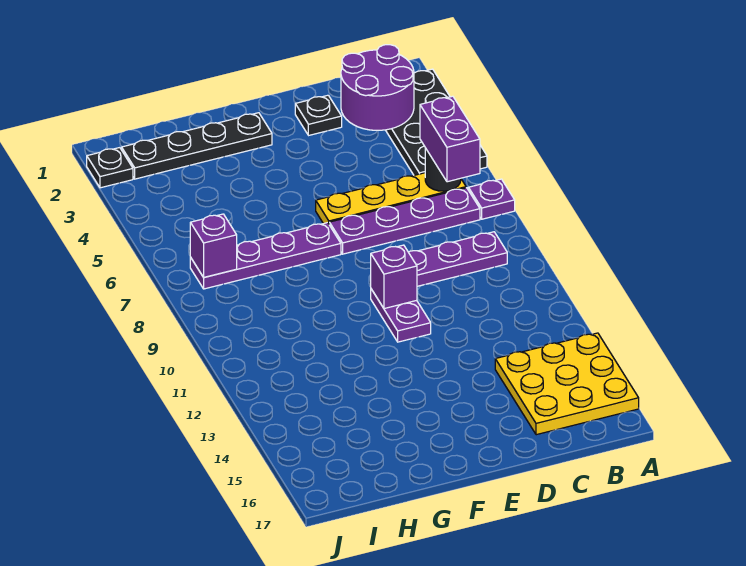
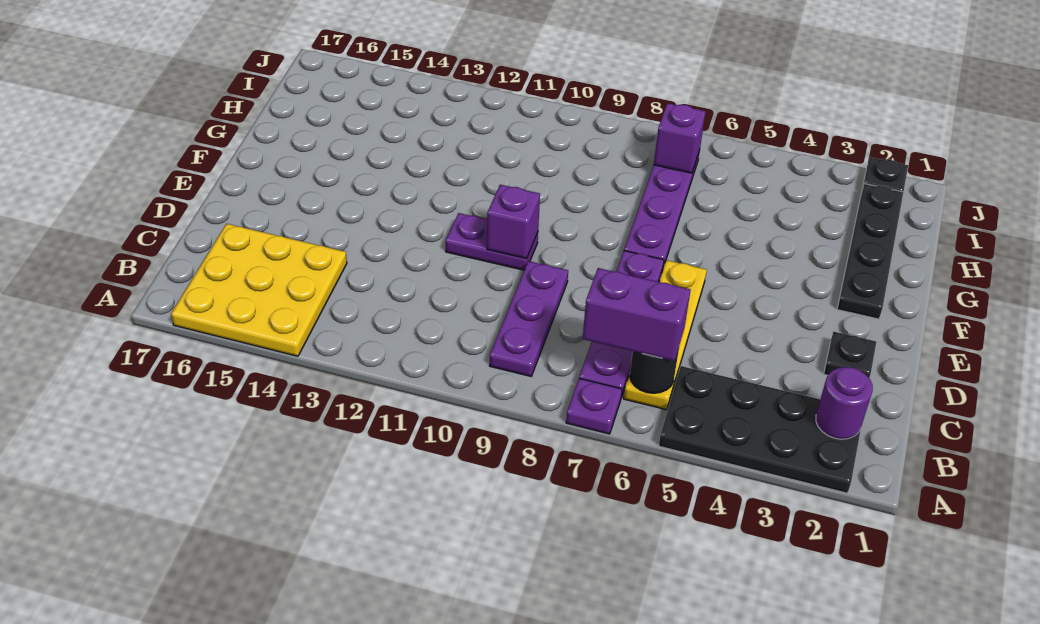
purple 2x2 round brick [341,45,414,130] -> purple 1x1 round brick [816,367,873,439]

